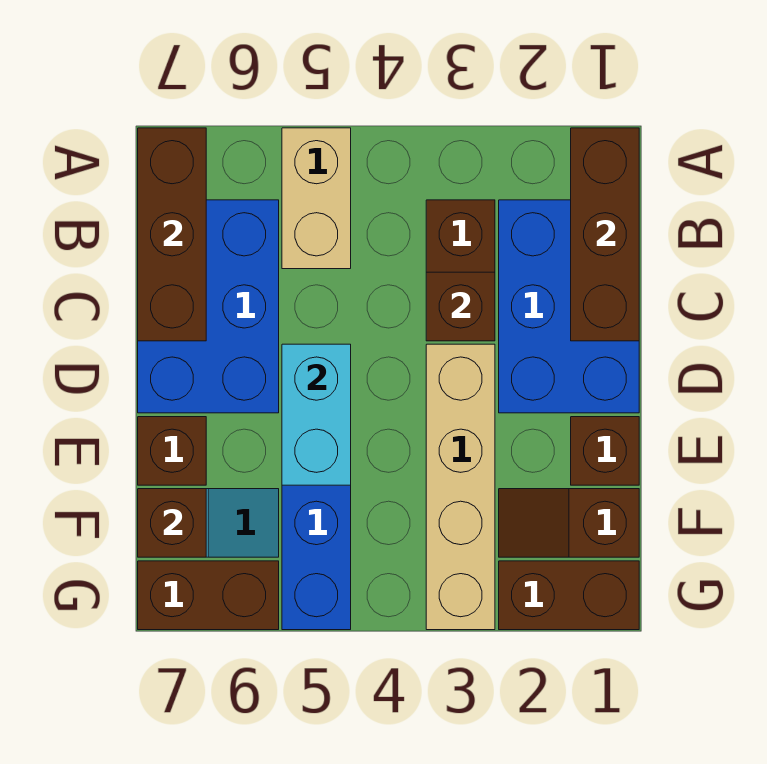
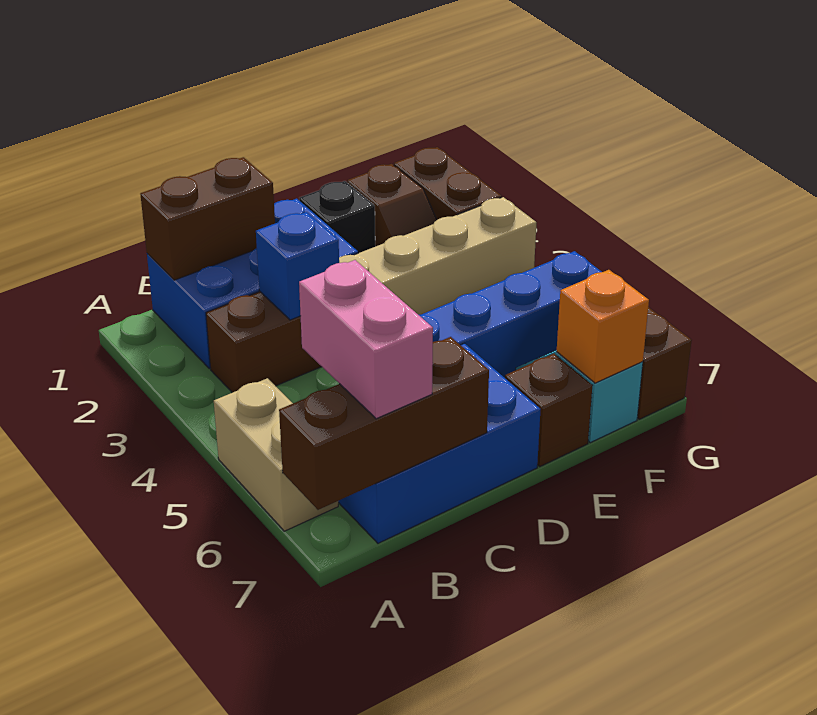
brown 1x3 brick [571,128,639,341] -> brown 1x2 brick [140,157,275,280]
tan 1x2 brick [282,128,351,269] -> tan 1x2 brick turned to [214,378,338,531]
none -> pink 1x2 brick [299,260,433,419]
brown 1x1 brick [426,272,495,341] -> blue 1x1 brick [256,212,339,320]
cyan 1x2 brick [282,344,351,485] -> none
brown 1x1 brick [571,417,639,485] -> black 1x1 brick [299,181,375,253]
brown 1x1 brick [138,489,206,557] -> orange 1x1 brick [557,270,649,383]

